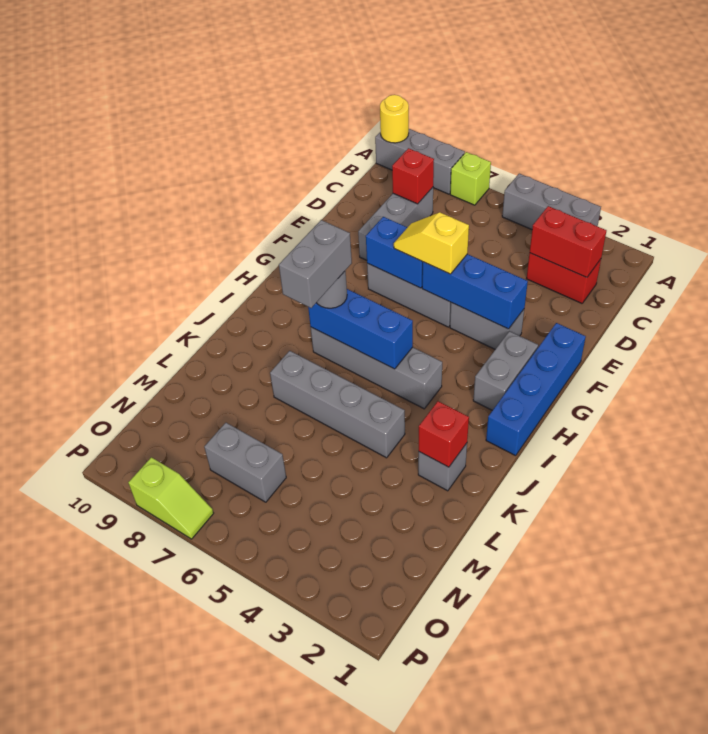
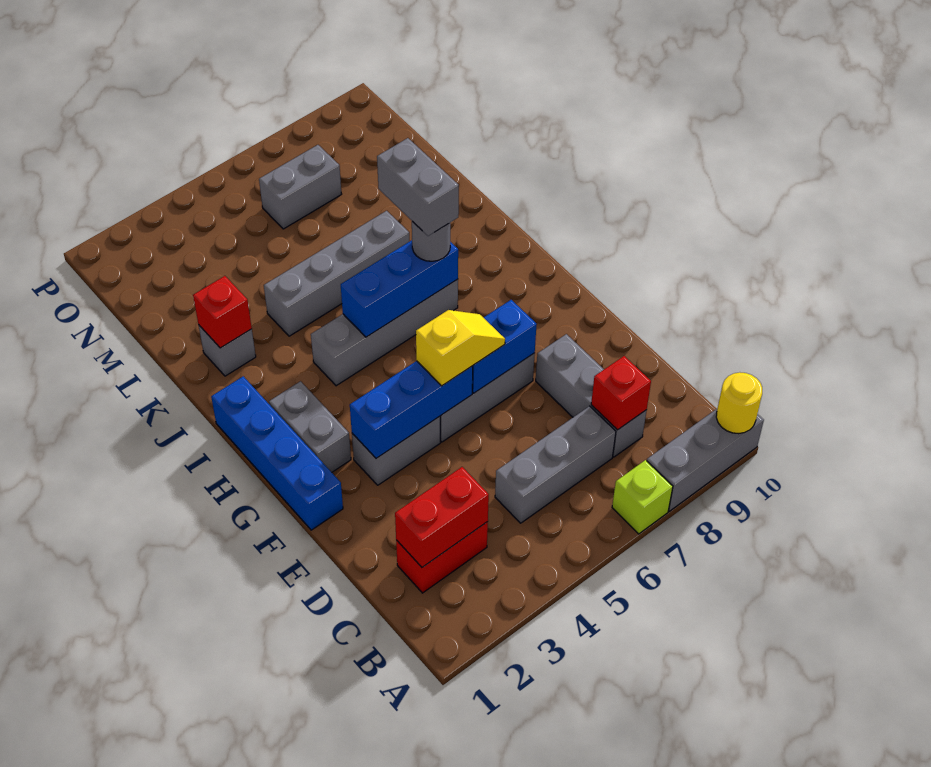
grey 1x3 brick [502,174,601,229] -> grey 1x3 brick moved to [495,406,616,523]
lime 1x2 slope [128,457,214,539] -> none

